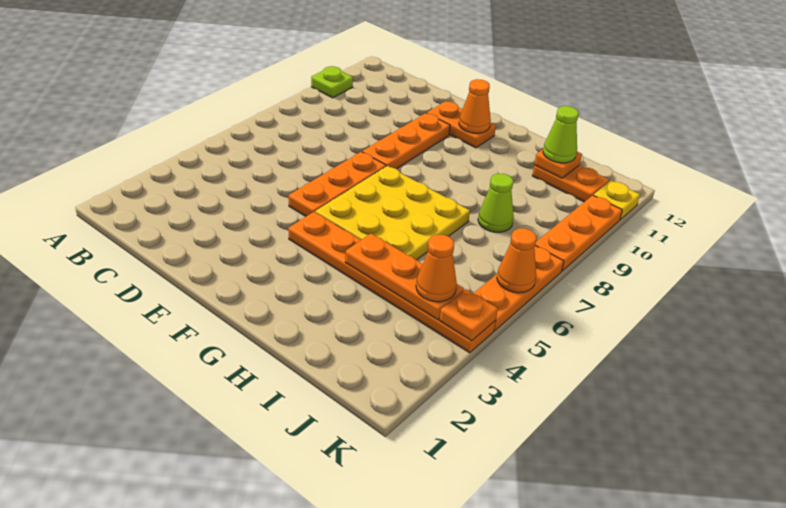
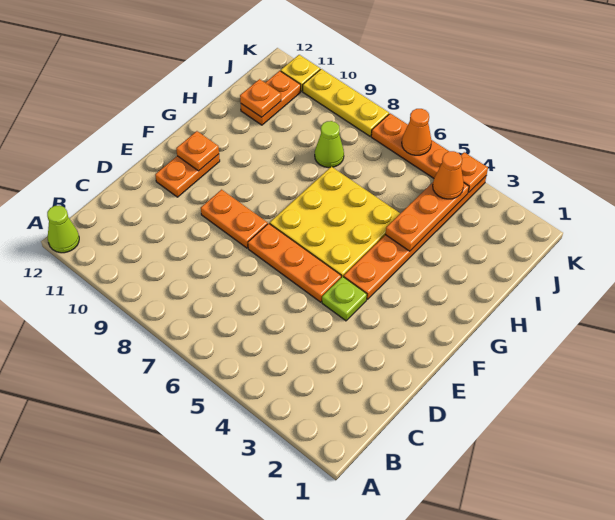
lime 1x1 plate [311,66,353,98] -> lime 1x1 plate moved to [322,276,367,321]
orange 1x3 plate [362,113,450,169] -> orange 1x2 plate [201,190,268,248]
orange 1x1 cone [459,79,491,133] -> orange 1x1 plate [176,131,219,171]
lime 1x1 cone [543,106,579,163] -> lime 1x1 cone moved to [47,205,79,253]
orange 1x3 plate [535,195,622,271] -> yellow 1x3 plate [303,69,389,136]

